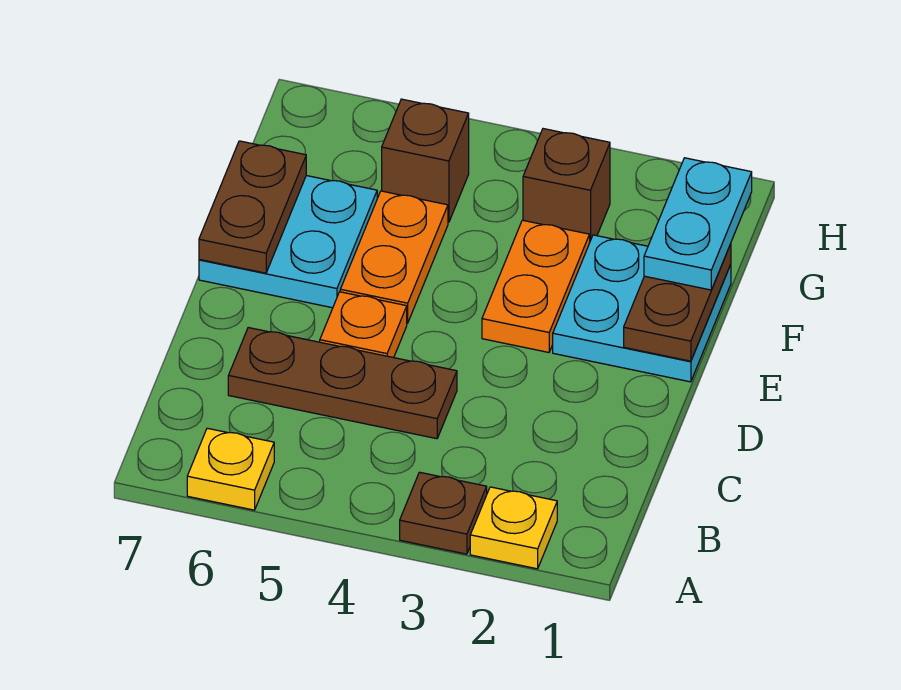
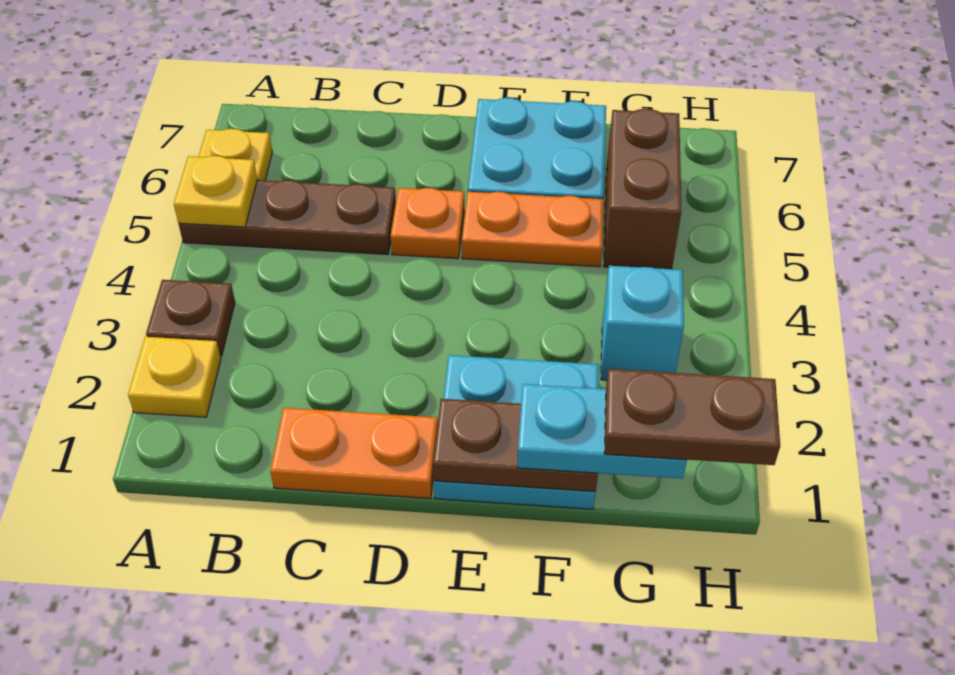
none -> yellow 1x1 plate [174,156,257,227]
brown 1x3 plate [228,328,457,439] -> brown 1x3 plate turned to [179,180,396,255]
orange 1x2 plate [482,220,590,352] -> orange 1x2 plate moved to [270,408,438,498]
brown 1x2 plate [199,141,306,273] -> brown 1x2 plate moved to [604,369,780,465]
brown 1x1 brick [523,129,610,241] -> cyan 1x1 brick [601,266,684,380]
brown 1x1 brick [382,99,469,222] -> brown 1x2 brick [604,109,681,269]

